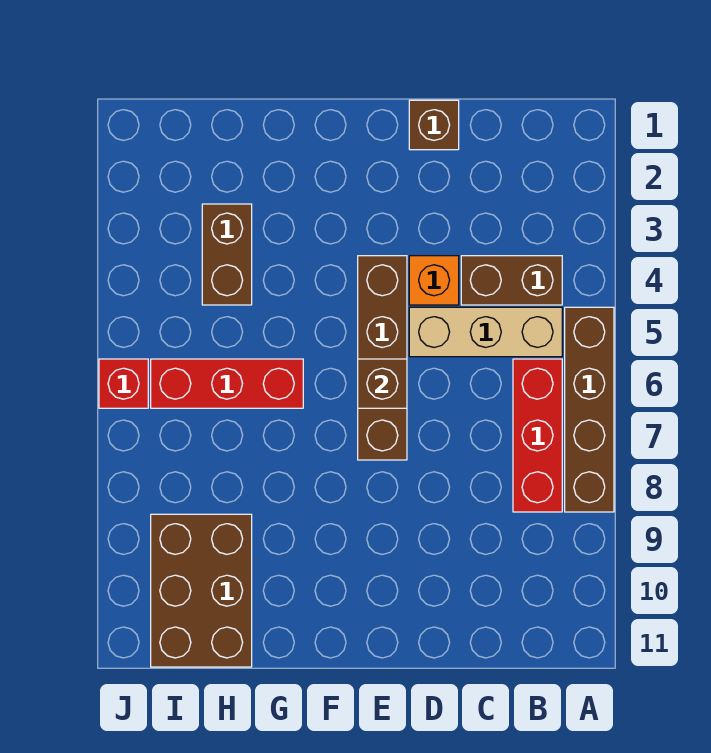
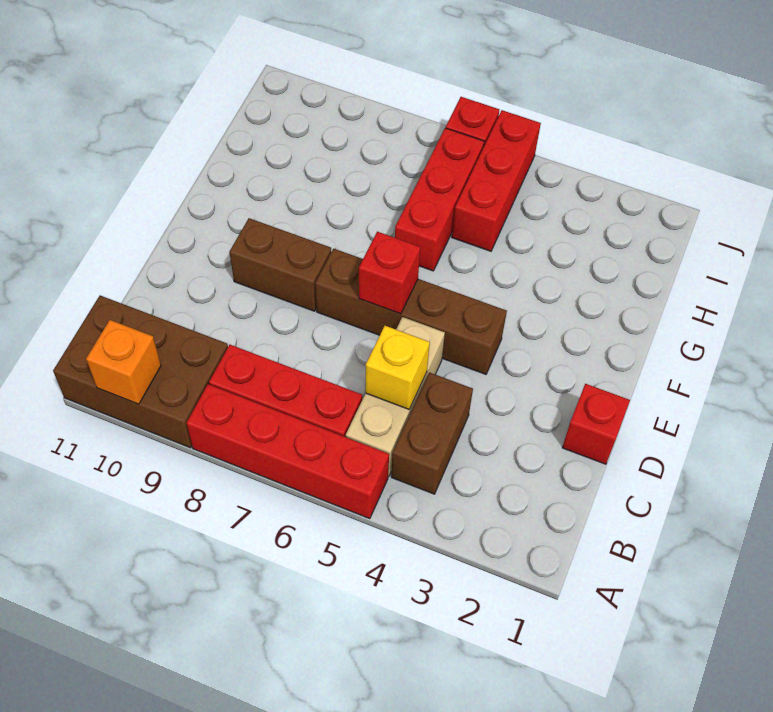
brown 1x4 brick [565,307,614,512] -> red 1x4 brick [186,384,389,519]
none -> yellow 1x1 brick [365,326,430,409]
brown 1x1 brick [409,100,459,150] -> red 1x1 brick [562,384,630,464]
orange 1x1 brick [409,256,459,305] -> orange 1x1 brick moved to [86,320,161,404]
brown 1x1 brick [358,359,407,408] -> red 1x1 brick [359,232,420,314]
brown 1x2 brick [202,204,252,305] -> brown 1x2 brick moved to [230,218,331,311]
none -> red 1x3 brick [452,110,541,251]
brown 2x3 brick [151,514,252,667] -> brown 2x3 brick moved to [53,296,228,448]

